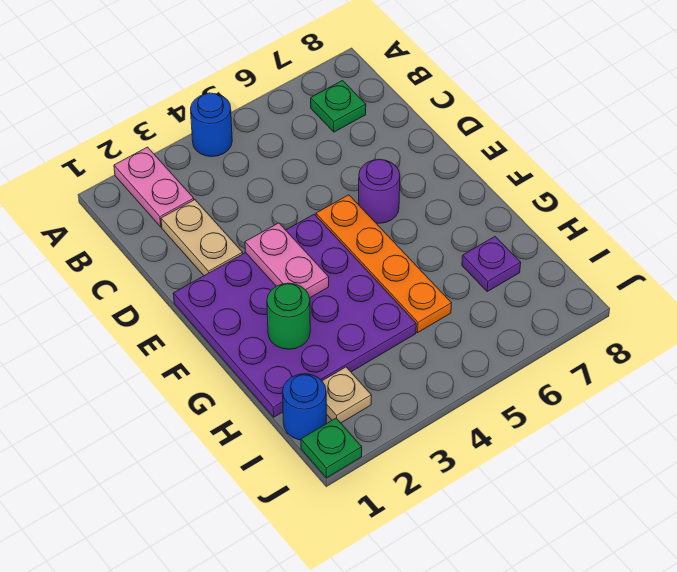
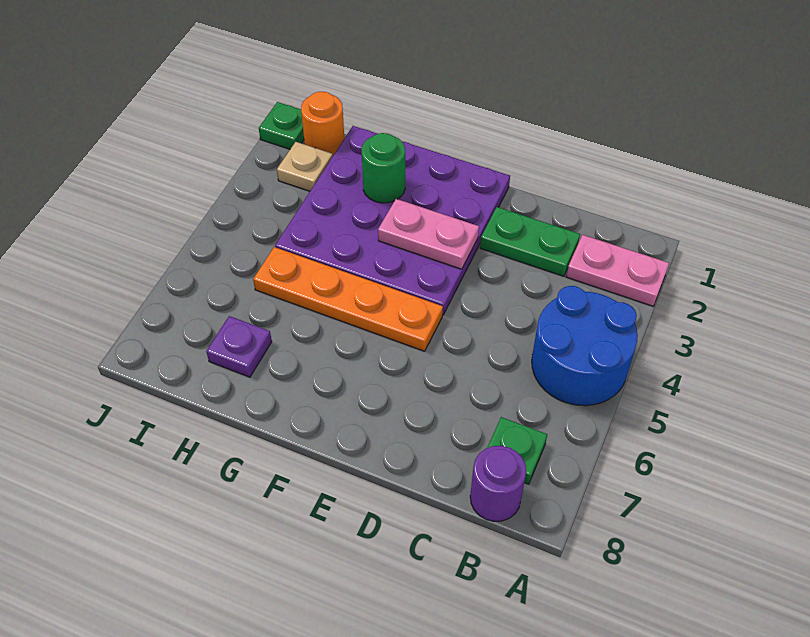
blue 1x1 round brick [191,93,232,157] -> blue 2x2 round brick [532,286,638,406]
tan 1x2 plate [161,200,243,276] -> green 1x2 plate [480,207,580,276]
purple 1x1 round brick [359,159,400,223] -> purple 1x1 round brick moved to [470,446,526,521]
blue 1x1 round brick [283,374,326,440] -> orange 1x1 round brick [301,92,344,155]

